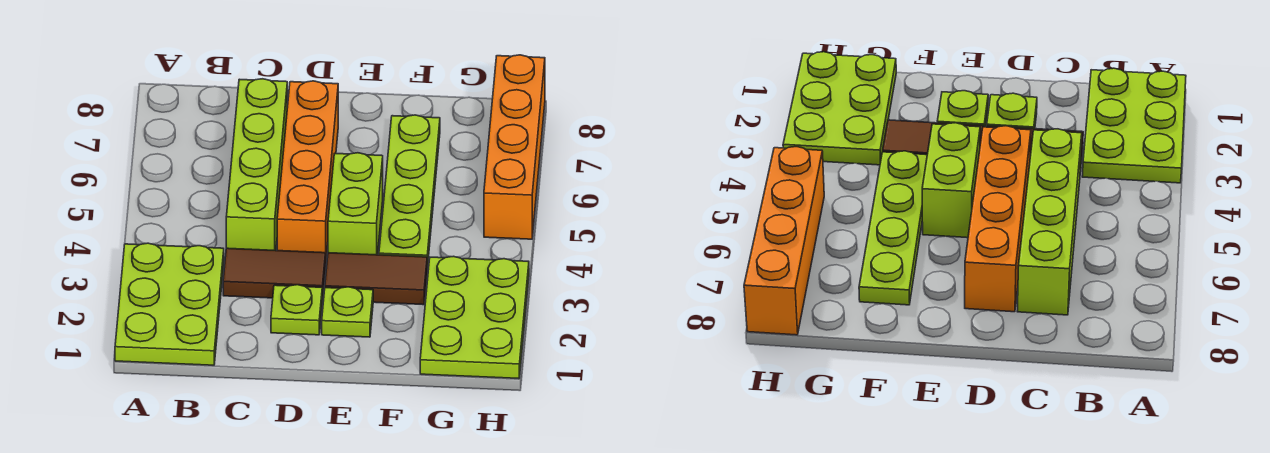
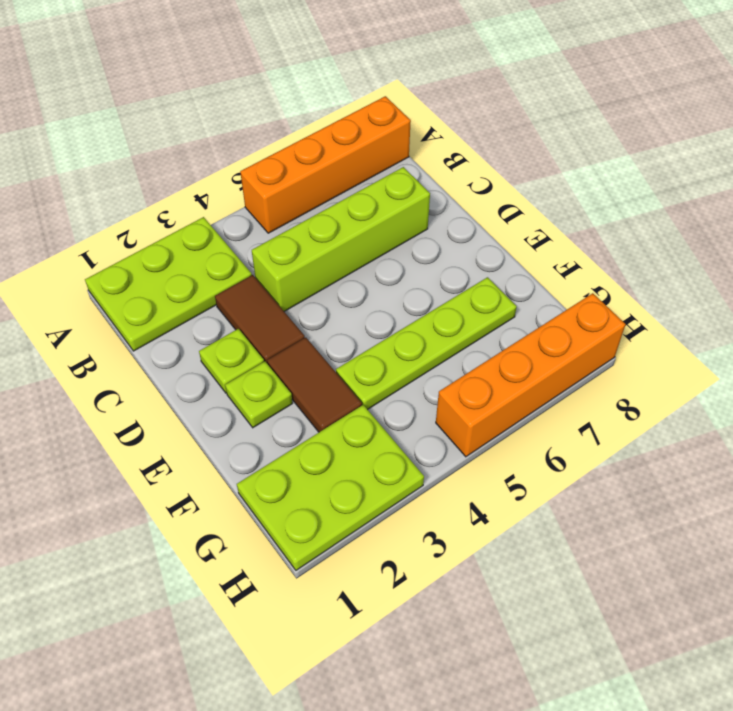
orange 1x4 brick [277,81,338,256] -> orange 1x4 brick moved to [240,96,411,233]
lime 1x2 brick [328,153,383,255] -> none

